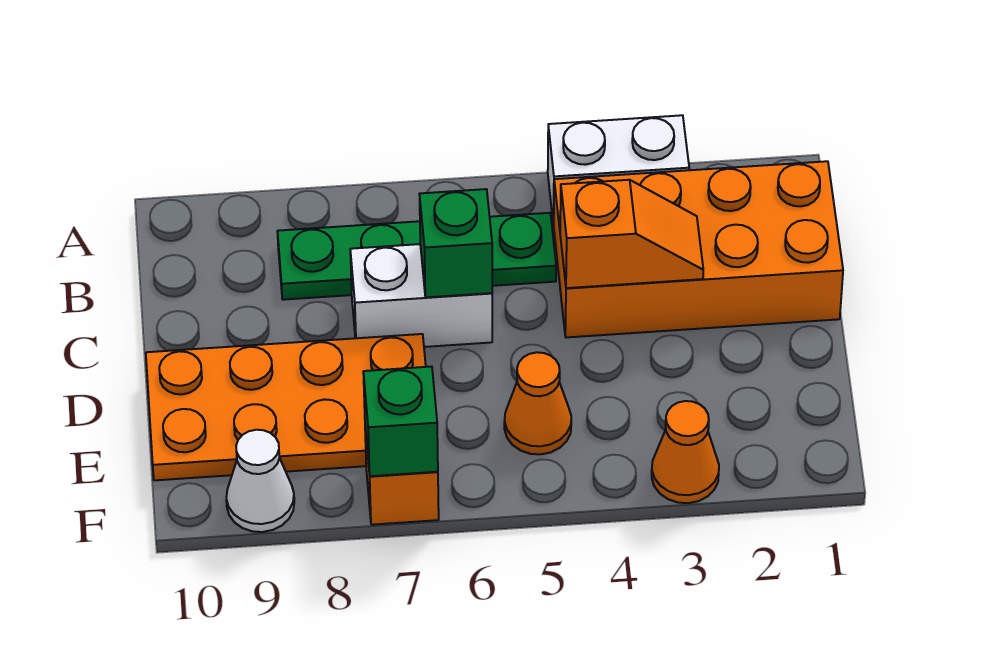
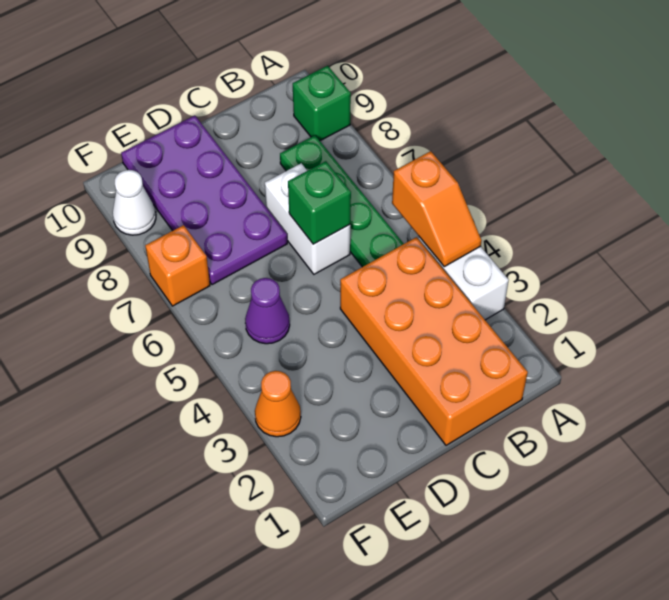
orange 1x2 slope [560,180,703,288] -> orange 1x2 slope moved to [392,151,481,267]
orange 2x4 plate [146,334,426,480] -> purple 2x4 plate [121,116,287,285]
orange 1x1 cone [504,352,571,454] -> purple 1x1 cone [245,278,290,344]
green 1x1 brick [363,367,438,476] -> green 1x1 brick moved to [293,66,351,141]

